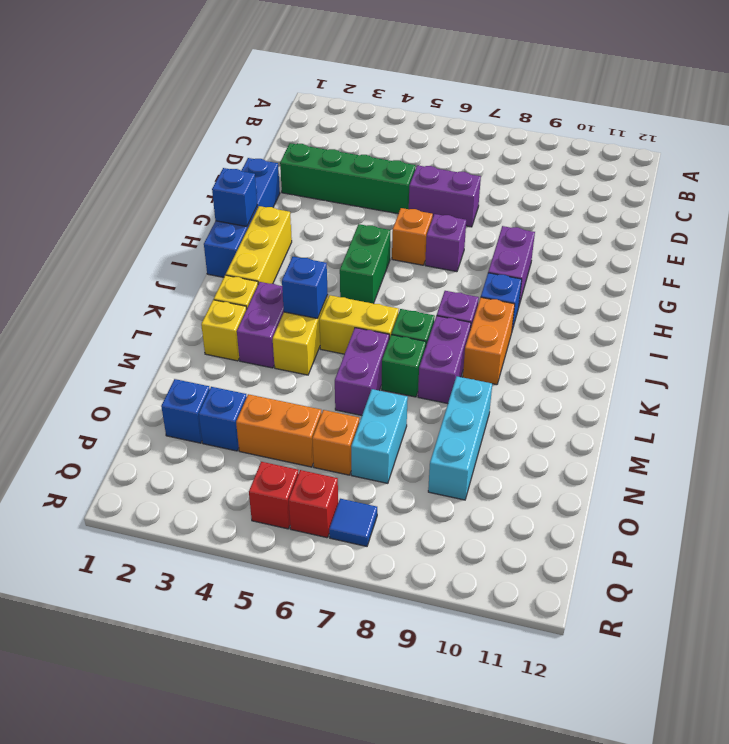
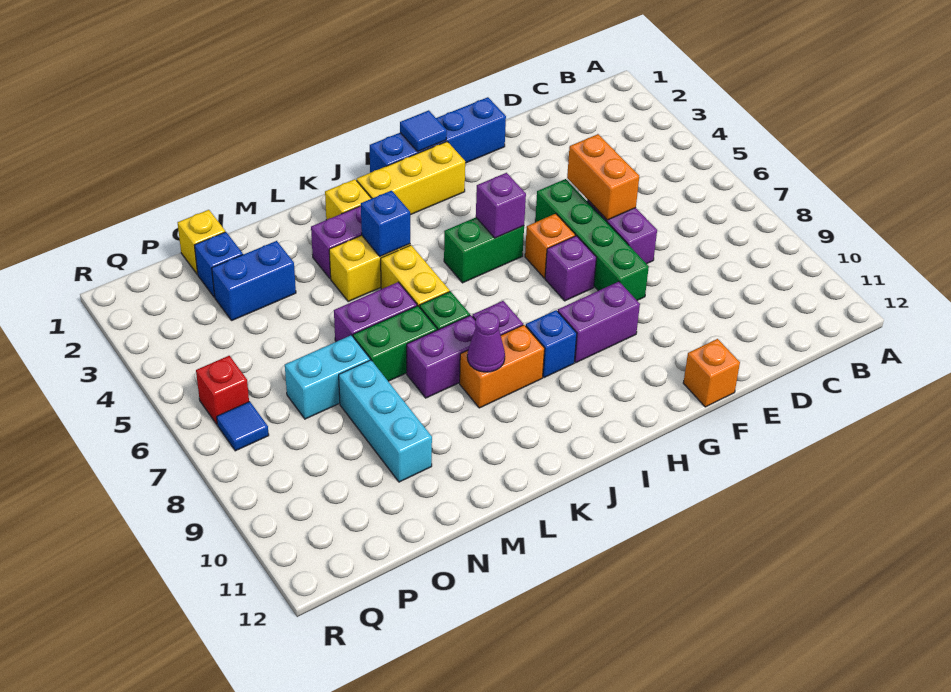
green 1x4 brick [280,143,415,214] -> green 1x4 brick moved to [535,179,649,300]
blue 1x1 brick [212,168,257,227] -> blue 1x1 tile [400,110,447,152]
none -> purple 1x1 brick [476,173,526,238]
none -> purple 1x1 cone [467,312,505,372]
yellow 1x1 brick [201,300,247,361] -> yellow 1x1 brick moved to [178,210,225,274]
green 1x1 brick [382,335,426,397] -> green 1x2 brick [353,306,437,381]
cyan 1x3 brick [428,376,492,500] -> cyan 1x3 brick turned to [339,360,432,482]
blue 1x1 brick [199,387,247,451] -> blue 1x2 brick [212,241,296,320]
orange 1x2 brick [236,394,322,467] -> orange 1x2 brick moved to [567,134,639,220]
orange 1x1 brick [312,410,359,475] -> orange 1x1 brick moved to [683,339,740,407]
red 1x1 brick [249,462,298,529] -> none

